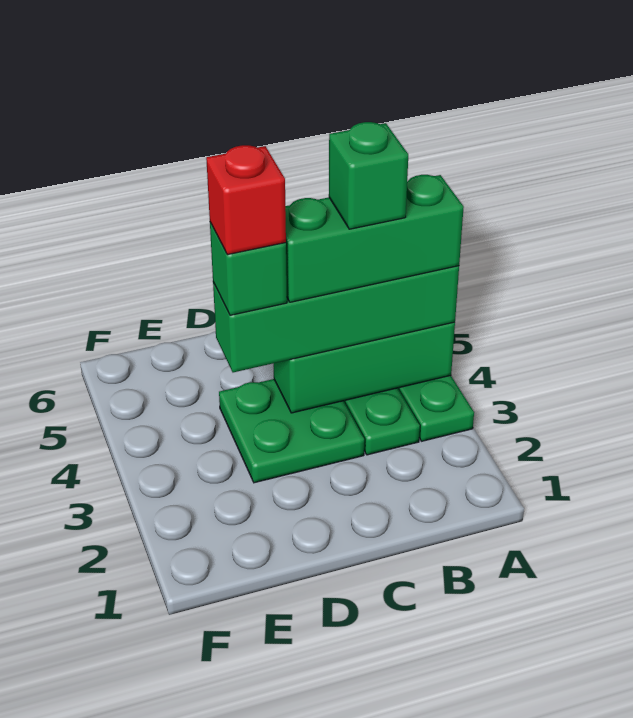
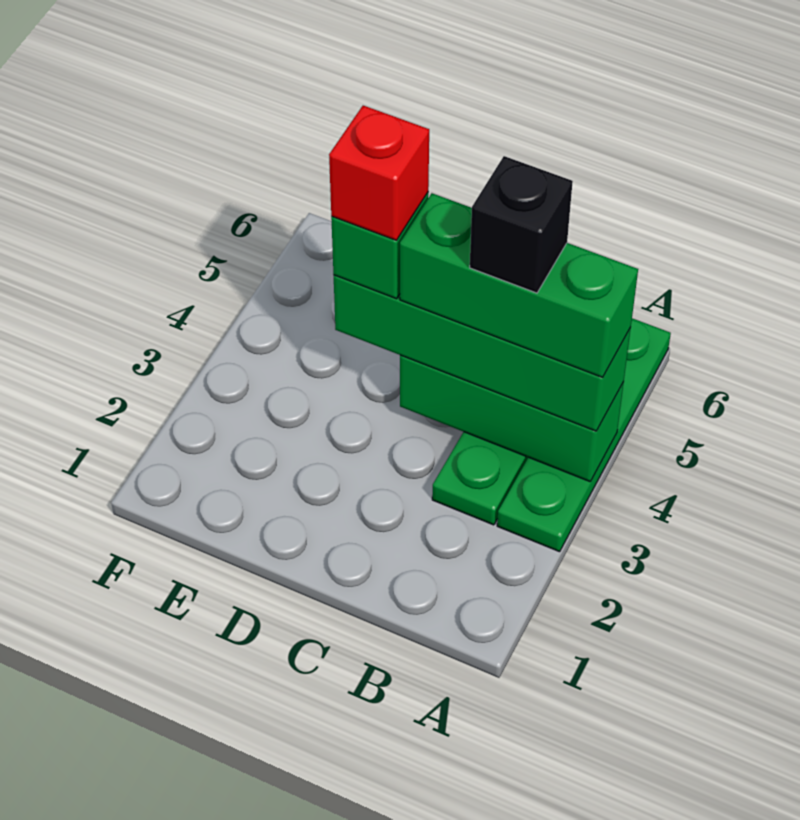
green 1x1 brick [329,122,408,229] -> black 1x1 brick [470,156,573,293]
green 2x2 plate [219,379,364,483] -> none

